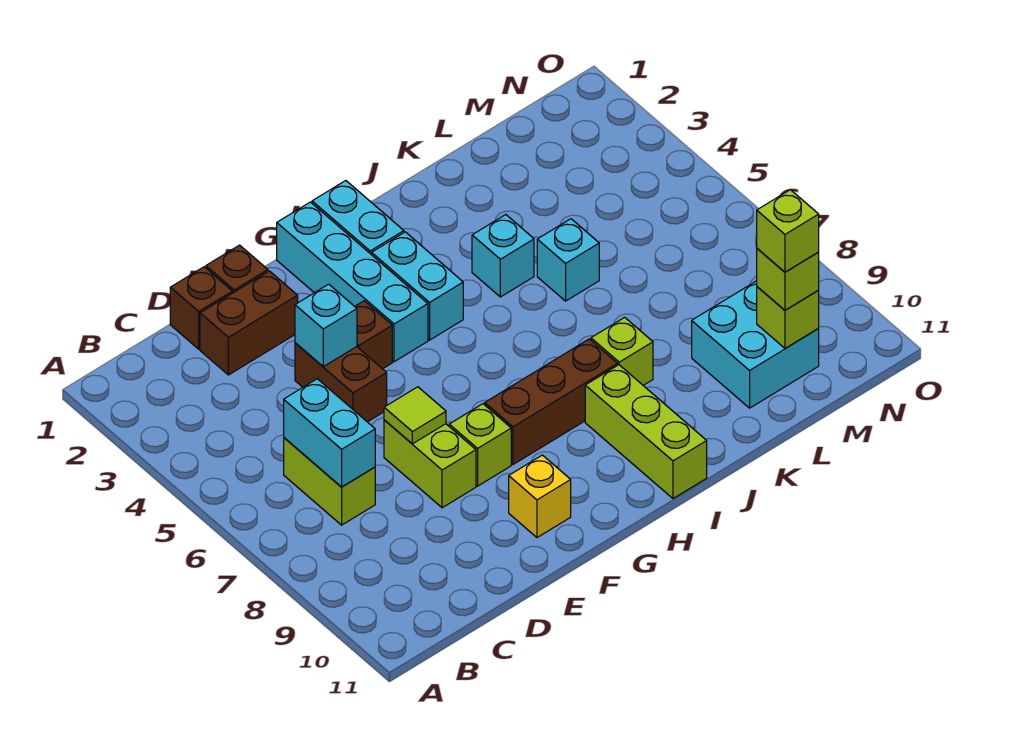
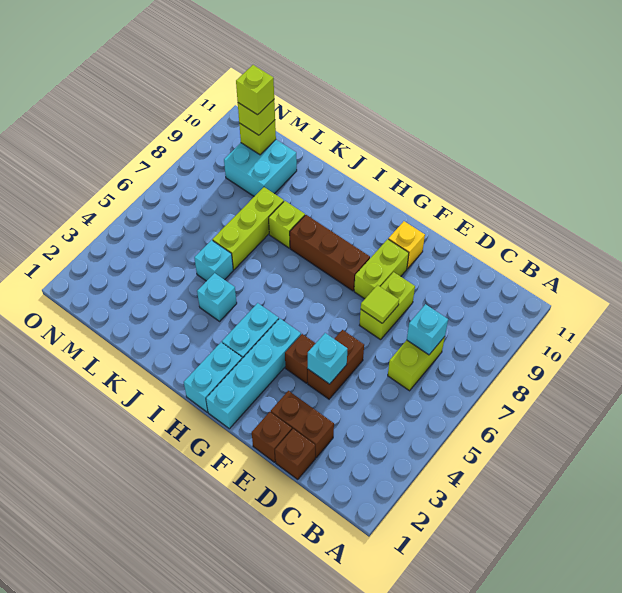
cyan 1x2 brick [284,379,375,487] -> cyan 1x1 brick [407,304,448,355]
lime 1x1 brick [449,404,511,486] -> lime 1x2 brick [354,239,409,299]
lime 1x3 brick [585,365,707,498] -> lime 1x3 brick moved to [212,187,284,270]

